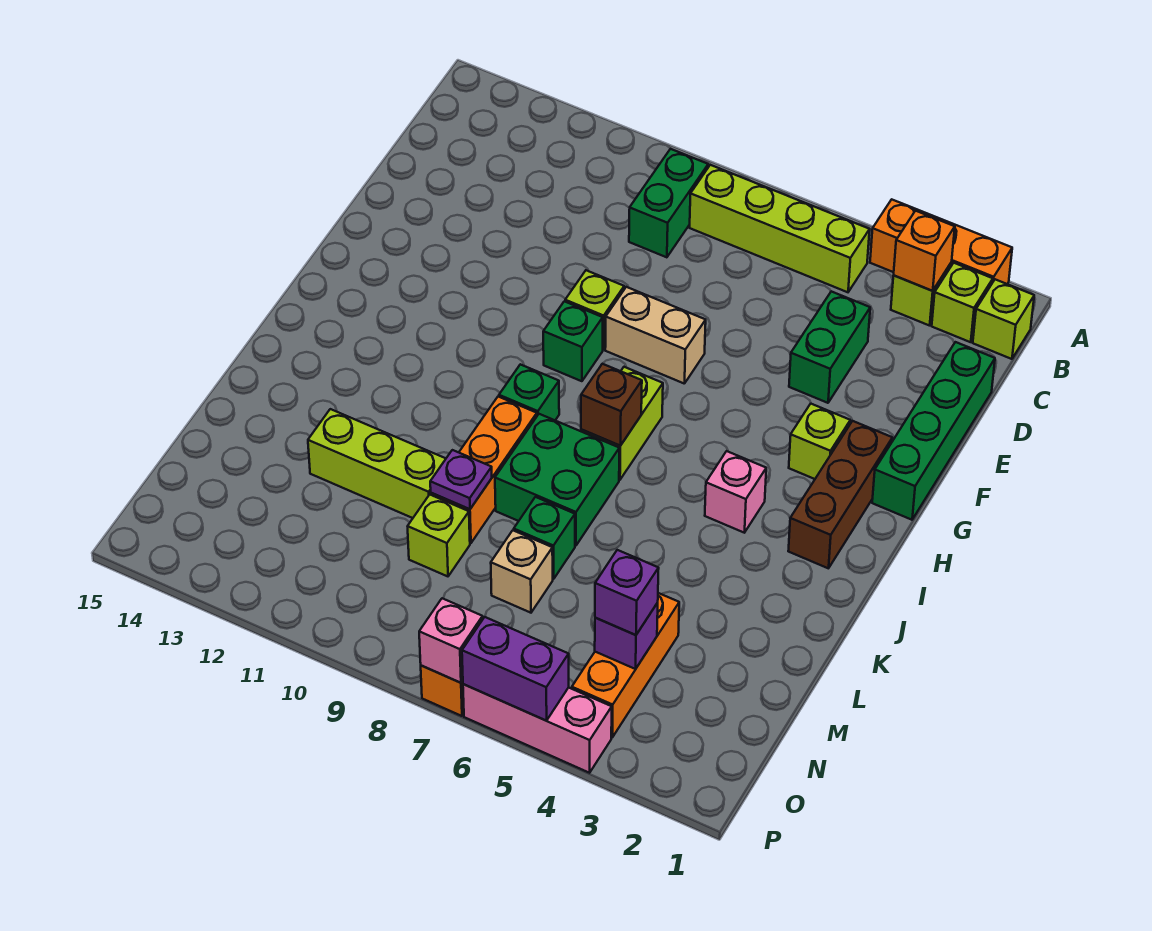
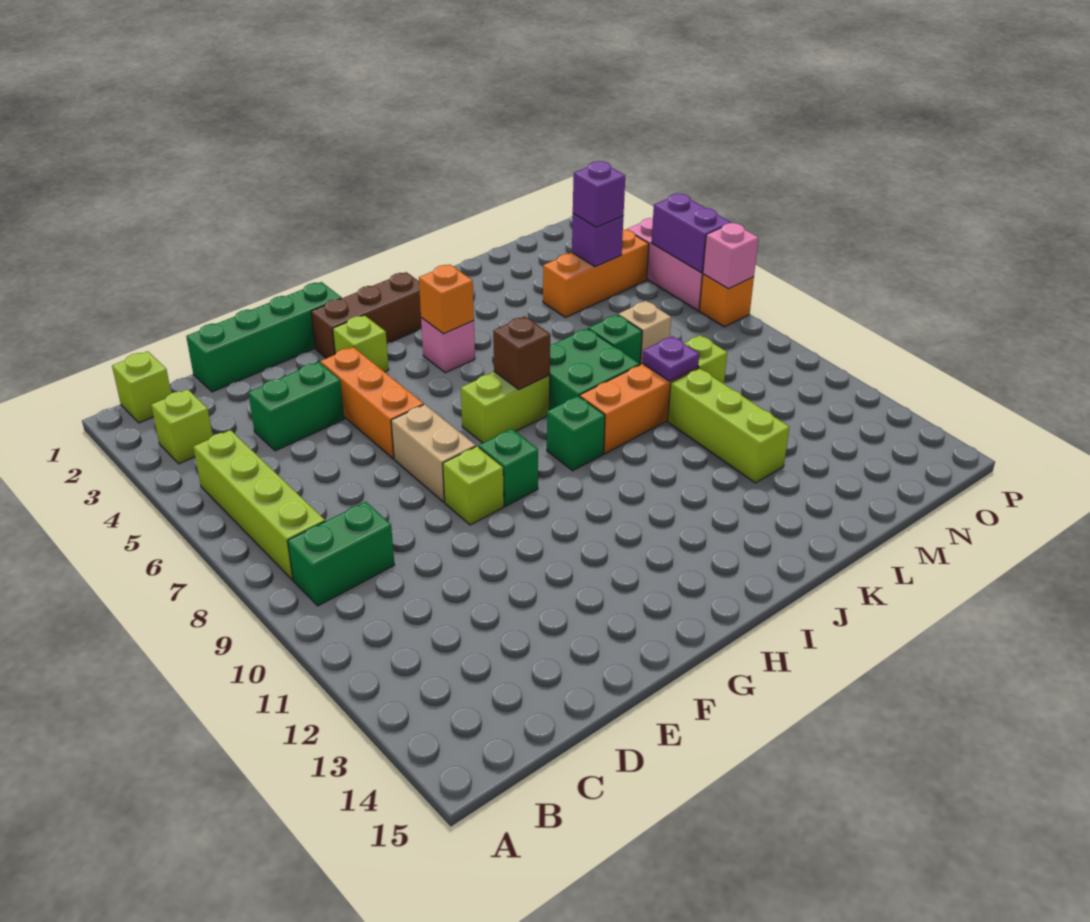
orange 1x3 brick [870,199,1012,284] -> orange 1x3 brick moved to [320,347,424,459]
lime 1x1 brick [932,263,993,342] -> none
orange 1x1 brick [894,211,955,291] -> orange 1x1 brick moved to [419,264,474,334]

